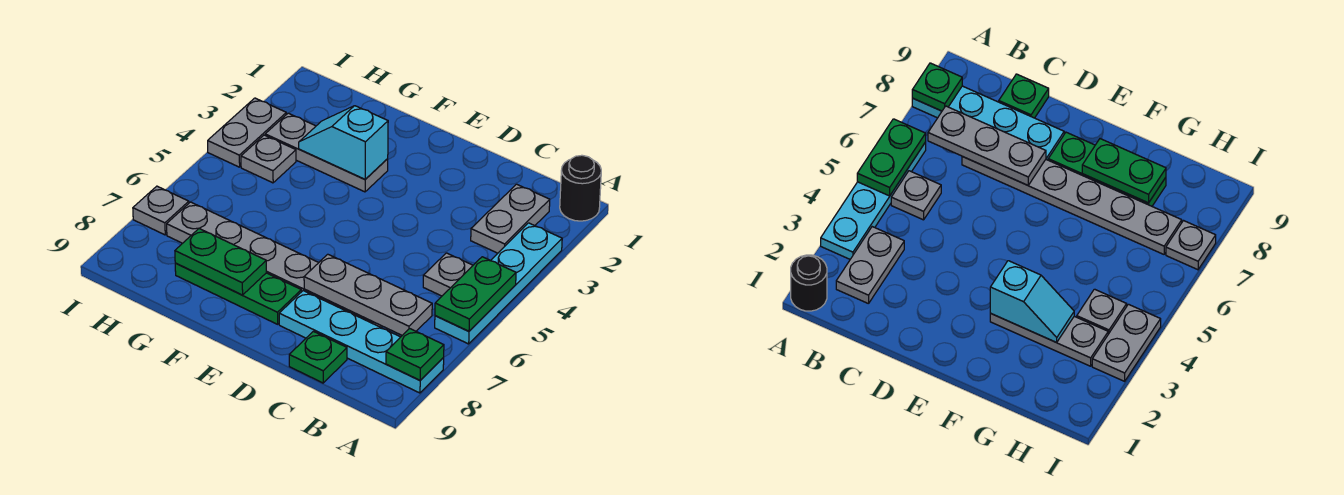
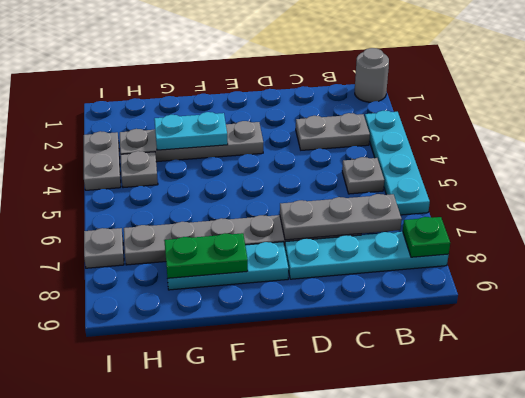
black 1x1 round brick [560,155,601,221] -> grey 1x1 round brick [355,48,389,102]
green 1x2 plate [435,257,516,331] -> none
grey 1x2 plate [471,184,550,253] -> grey 1x2 plate turned to [296,113,370,150]
green 1x1 plate [289,331,347,383] -> none
green 1x3 plate [175,263,301,324] -> cyan 1x3 plate [168,242,288,290]
grey 1x3 plate [265,113,388,192] -> grey 1x4 plate [120,121,263,162]
cyan 1x2 slope [299,106,388,179] -> cyan 1x2 plate [154,112,228,150]

